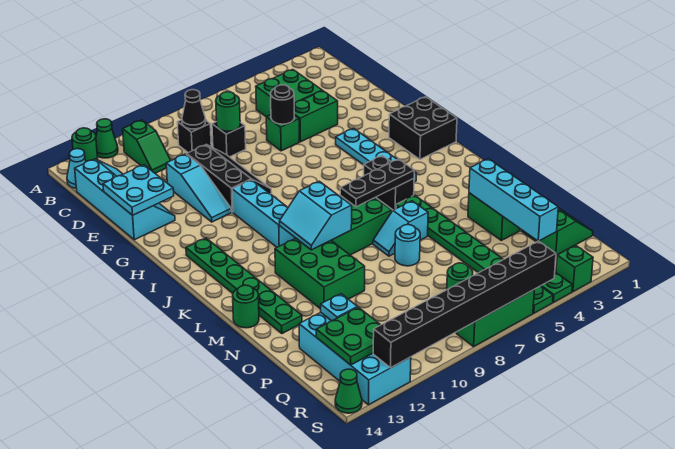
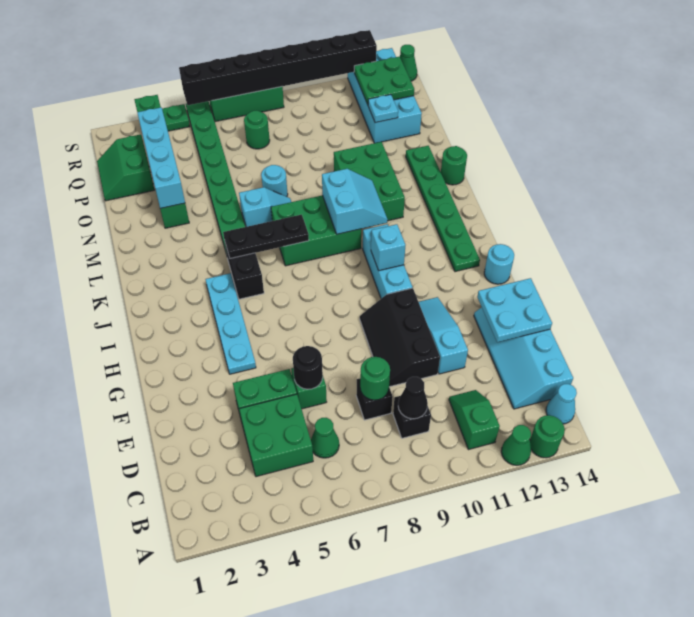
none -> green 1x1 cone [311,418,339,458]
black 2x2 brick [389,97,457,159] -> none
none -> cyan 1x1 round brick [484,244,514,284]
none -> cyan 1x1 brick [371,224,405,271]

